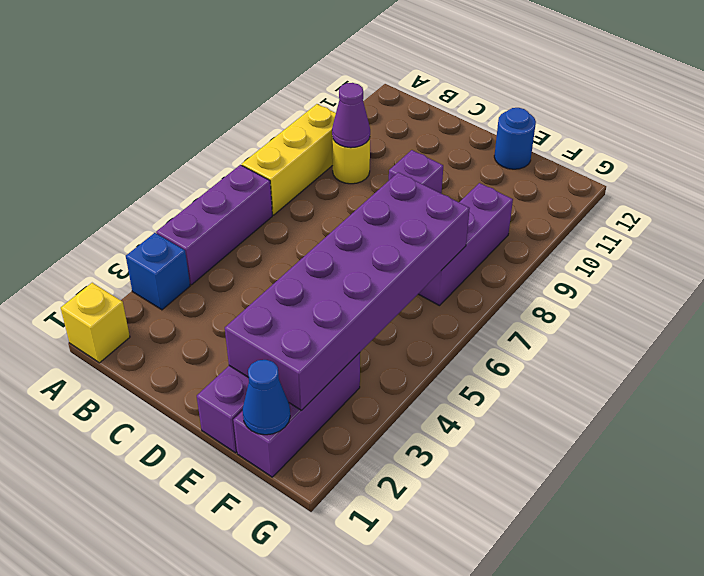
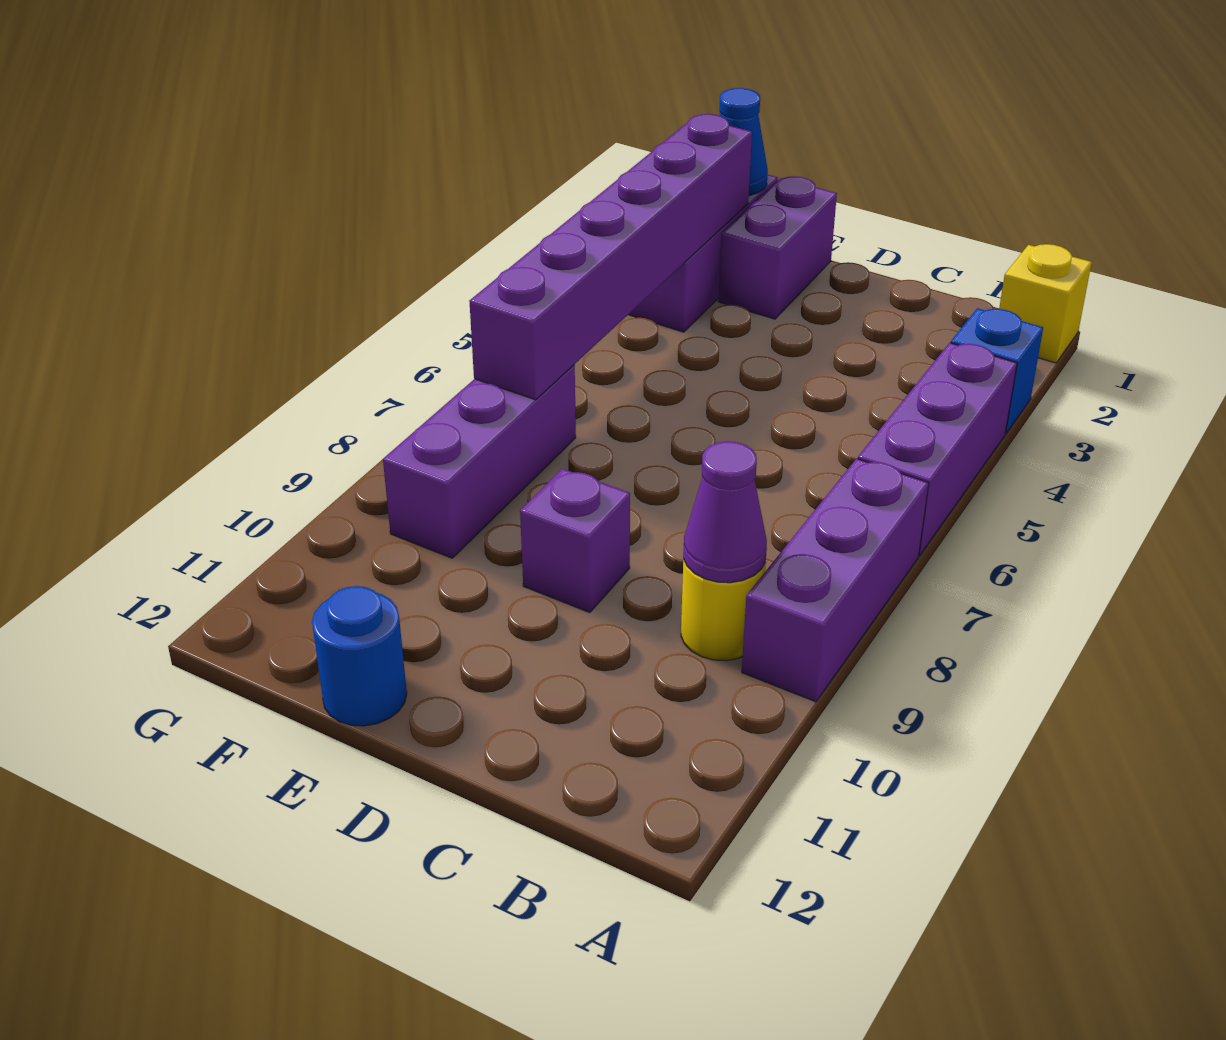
yellow 1x3 brick [242,104,336,215] -> purple 1x3 brick [742,459,929,702]
purple 2x6 brick [225,172,470,410] -> purple 1x6 brick [469,114,752,400]

